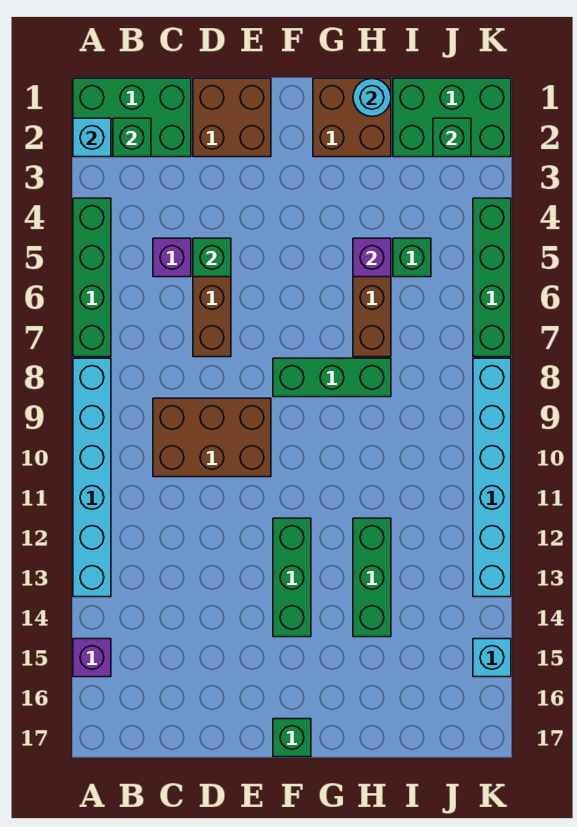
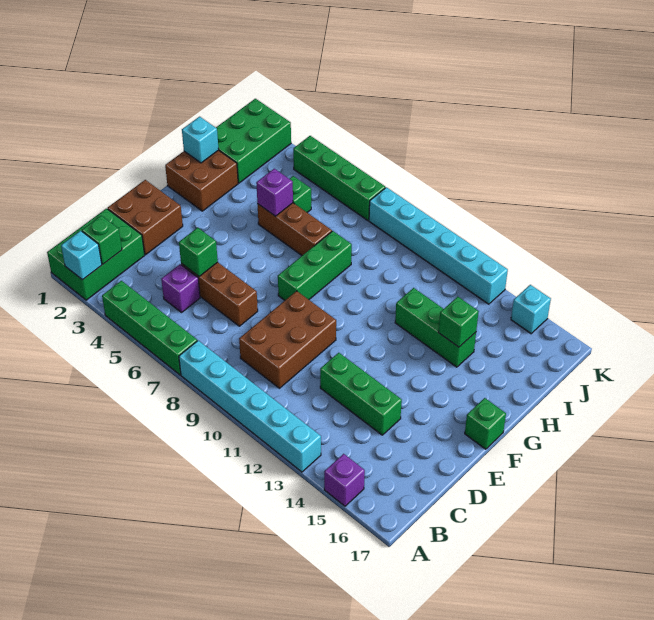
green 1x3 brick [273,518,311,637] -> green 1x3 brick moved to [320,353,402,435]
cyan 1x1 round brick [353,78,391,116] -> cyan 1x1 brick [182,117,219,163]
green 1x1 brick [433,118,471,157] -> green 1x1 brick moved to [438,297,479,347]

